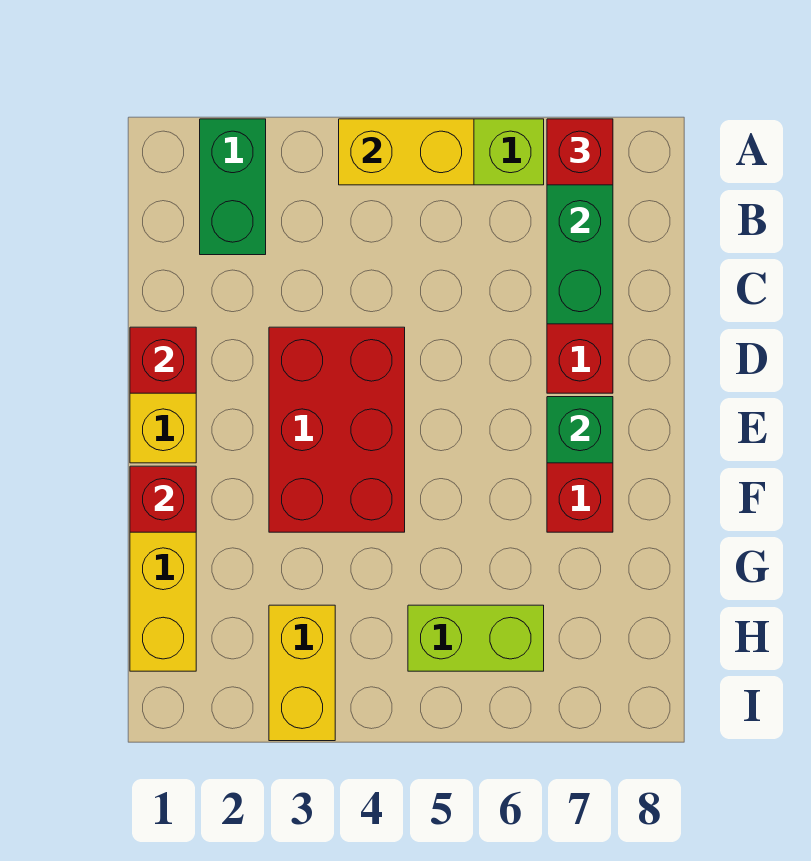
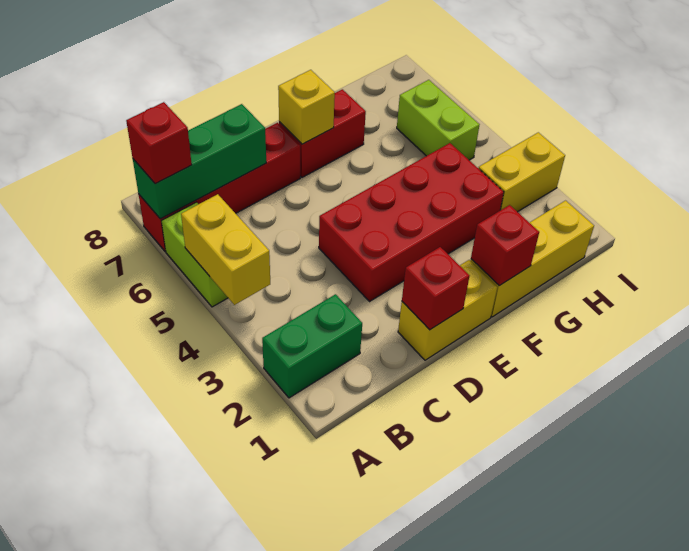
red 2x3 brick [269,327,405,532] -> red 2x4 brick [319,143,504,302]
green 1x1 brick [547,397,613,463] -> yellow 1x1 brick [278,70,335,144]

